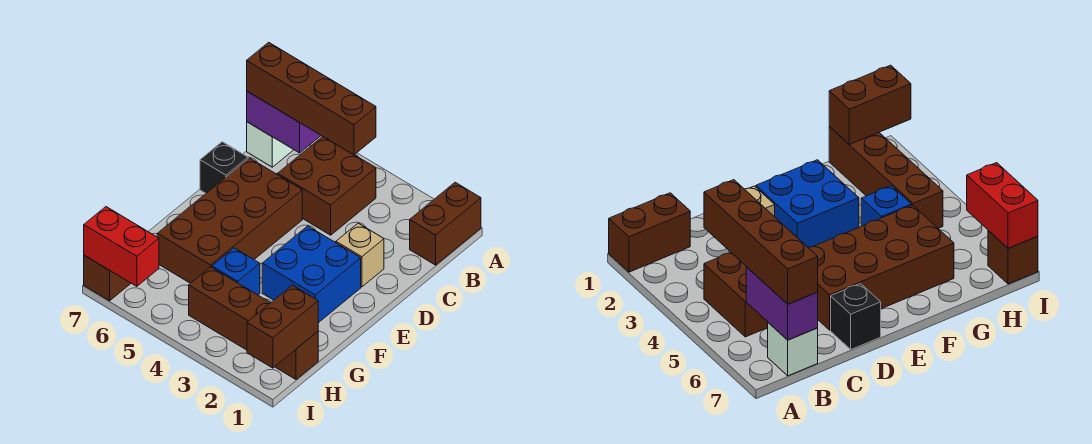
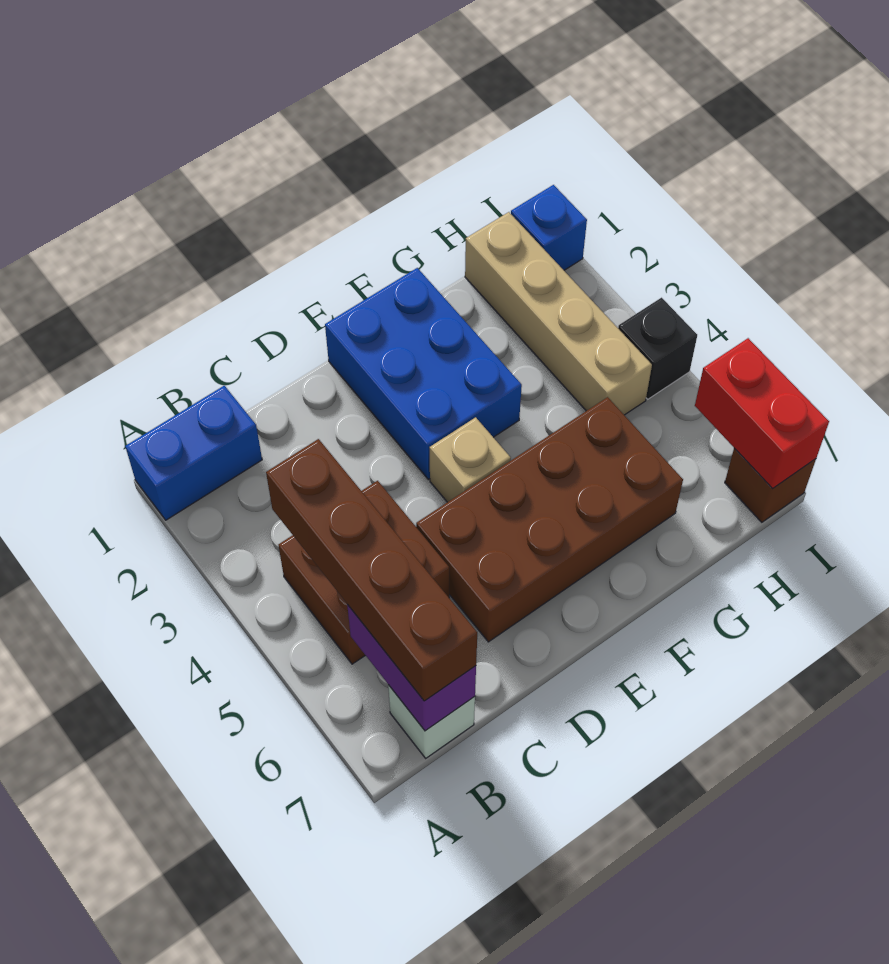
brown 1x2 brick [410,182,481,265] -> blue 1x2 brick [125,386,262,520]
tan 1x1 brick [336,223,384,287] -> tan 1x1 brick moved to [429,417,511,502]
black 1x1 brick [200,142,248,193] -> black 1x1 brick moved to [618,298,697,399]
blue 2x2 brick [262,226,361,323] -> blue 2x3 brick [325,268,522,479]
blue 1x1 brick [212,248,260,295] -> blue 1x1 brick moved to [511,185,587,270]
brown 1x4 brick [189,267,318,379] -> tan 1x4 brick [465,212,652,415]
brown 1x2 brick [247,285,318,368] -> none

